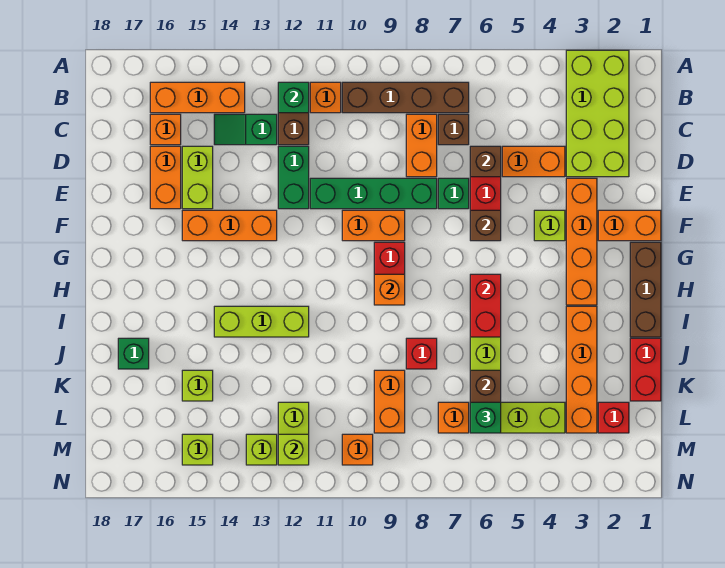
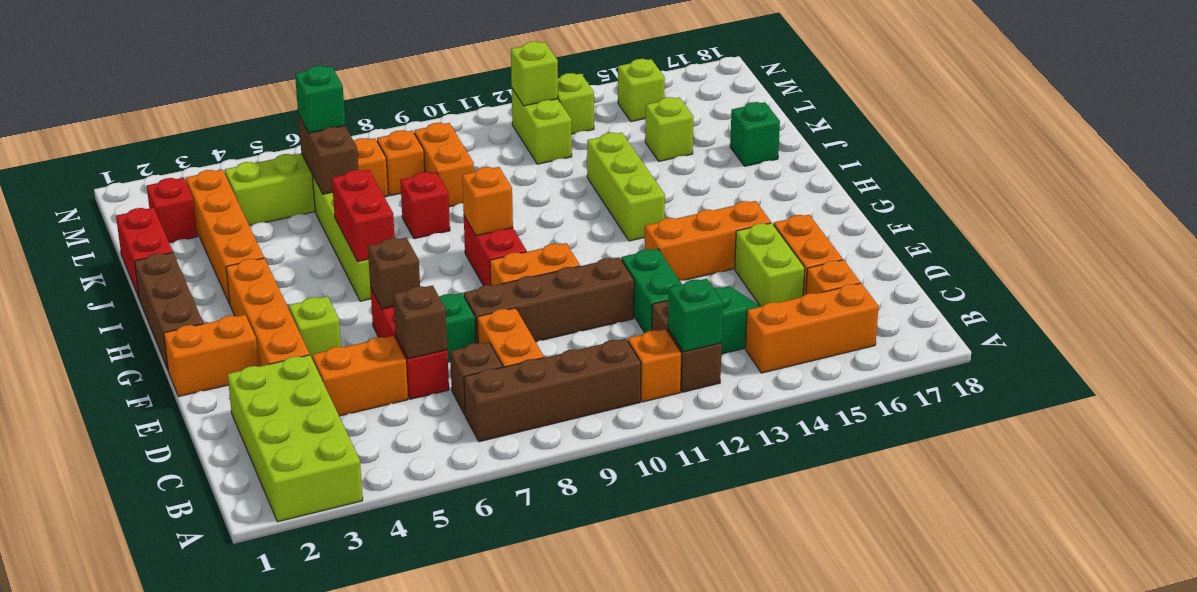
green 1x4 brick [310,178,437,209] -> brown 1x4 brick [464,257,634,343]
lime 1x3 brick [214,306,309,337] -> lime 1x3 brick turned to [587,133,665,241]
orange 1x1 brick [342,434,373,465] -> orange 1x1 brick moved to [377,130,425,196]

